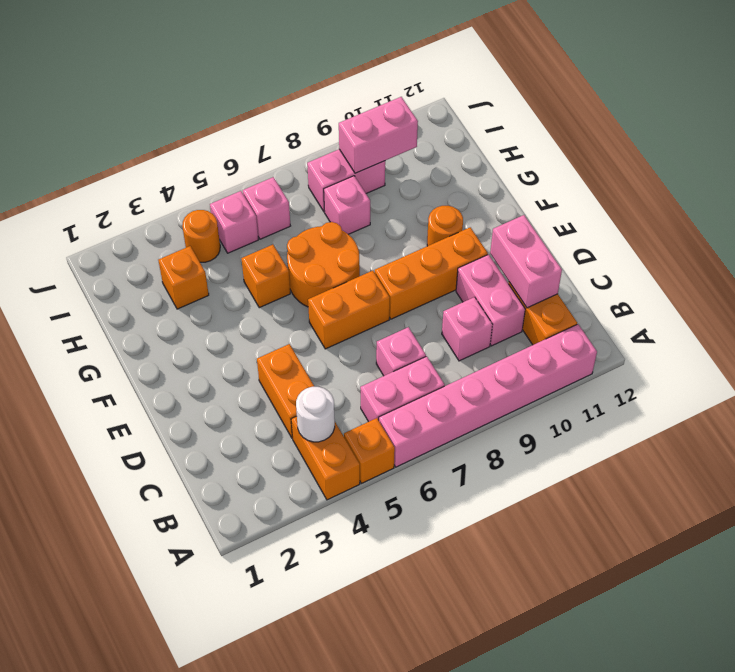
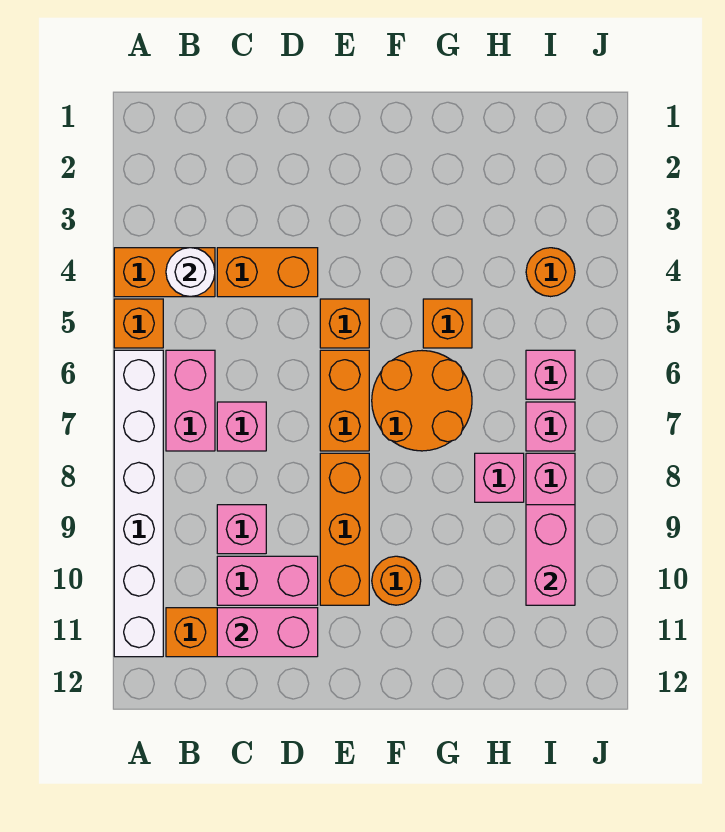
pink 1x6 brick [379,324,597,467] -> white 1x6 brick [114,350,163,657]
orange 1x1 brick [159,246,209,309] -> orange 1x1 brick moved to [320,299,369,348]
pink 1x1 brick [210,191,258,253] -> pink 1x1 brick moved to [526,402,575,451]

